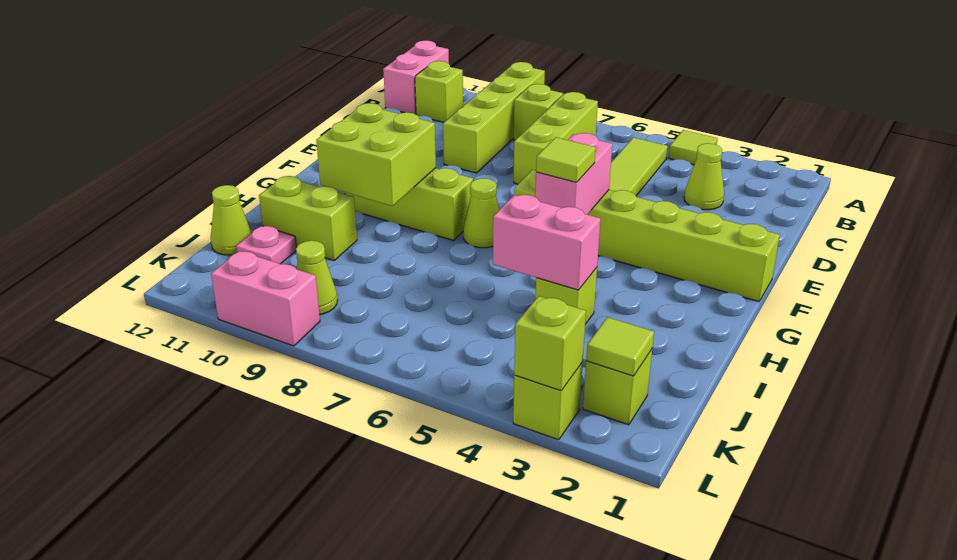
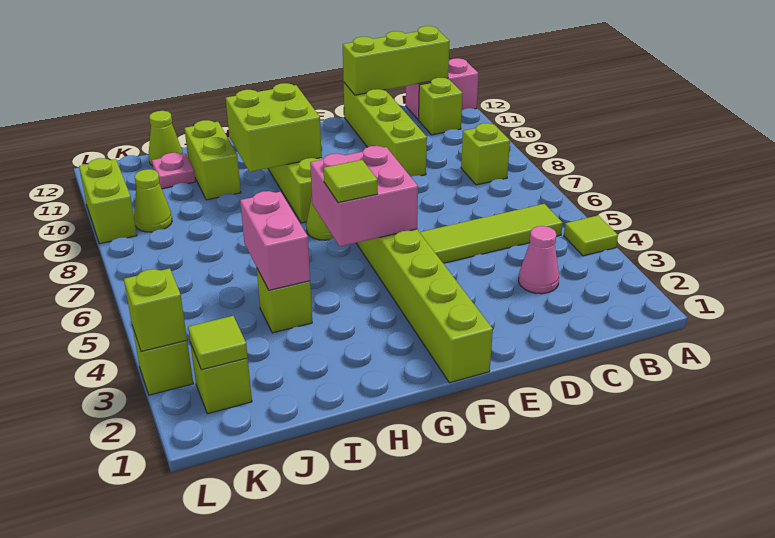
lime 1x4 brick [443,62,545,173] -> lime 1x4 brick turned to [344,83,427,177]
lime 1x3 brick [514,92,598,184] -> lime 1x3 brick moved to [343,26,450,95]
lime 1x1 cone [684,143,724,210] -> pink 1x1 cone [519,226,559,294]
pink 1x2 brick [535,133,612,214] -> pink 2x2 brick [310,146,418,246]
pink 1x2 brick [211,251,320,346] -> lime 1x2 brick [79,158,137,244]

